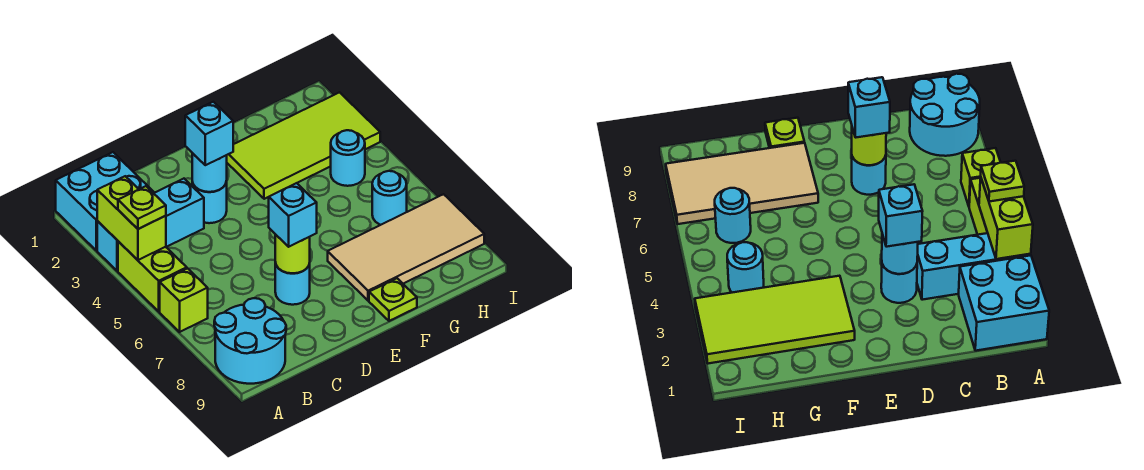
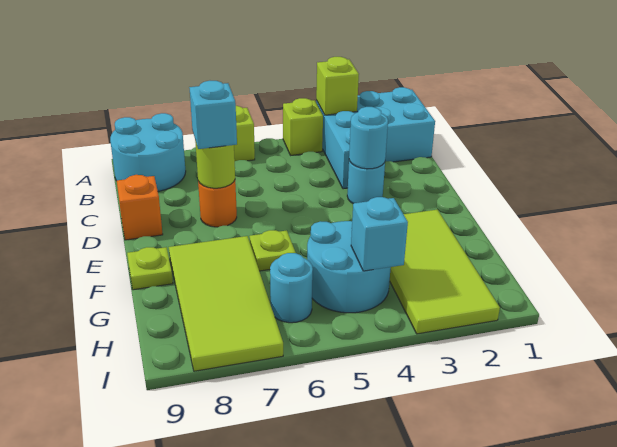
lime 1x2 brick [97,176,166,260] -> lime 1x1 brick [316,57,359,115]
lime 1x2 brick [118,242,187,311] -> lime 1x1 brick [283,98,323,155]
lime 1x1 plate [118,186,166,229] -> lime 1x1 plate moved to [249,230,296,271]
cyan 1x1 brick [185,102,233,165] -> cyan 1x1 brick moved to [351,197,408,271]
cyan 1x1 round brick [275,262,310,305] -> orange 1x1 round brick [198,180,237,227]
none -> orange 1x1 brick [117,175,163,240]
tan 2x4 tile [328,194,484,301] -> lime 2x4 tile [169,236,283,371]
cyan 1x1 round brick [331,130,365,186] -> cyan 2x2 round brick [307,221,391,313]

